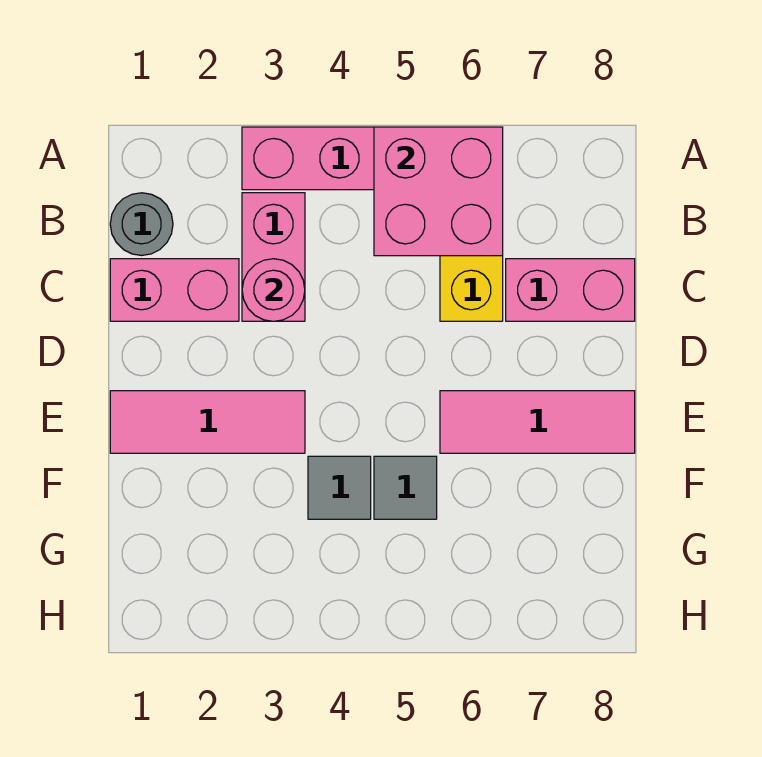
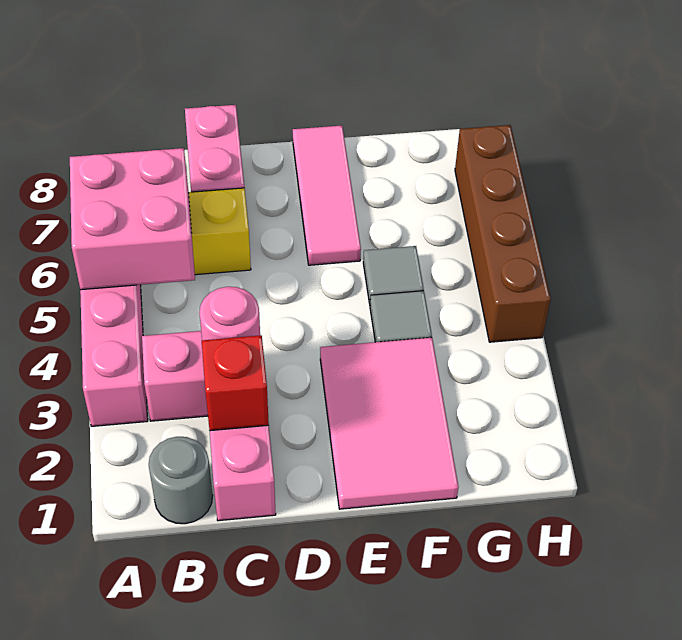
none -> red 1x1 brick [202,335,269,431]
pink 1x3 tile [110,391,305,453] -> pink 2x3 tile [320,337,459,509]
none -> brown 1x4 brick [455,125,551,342]

